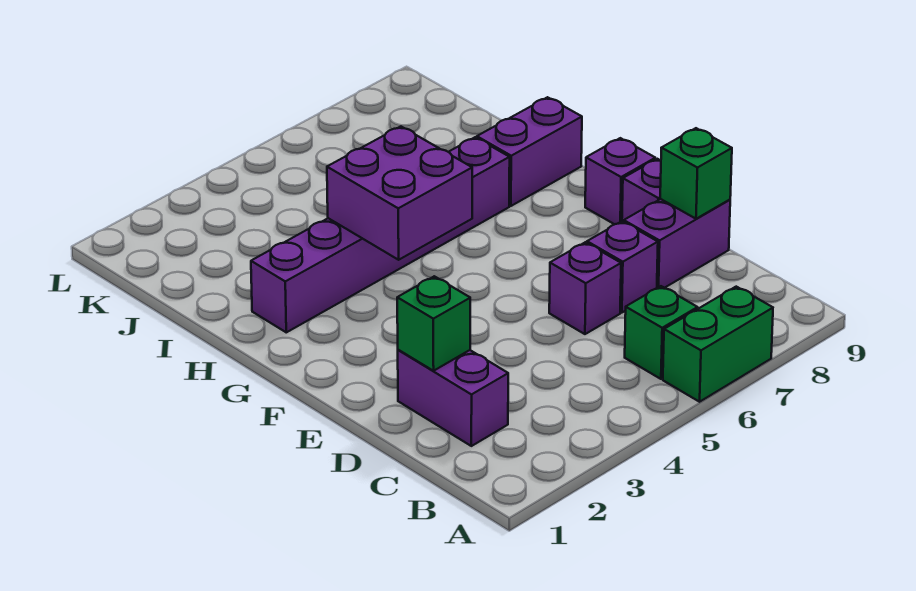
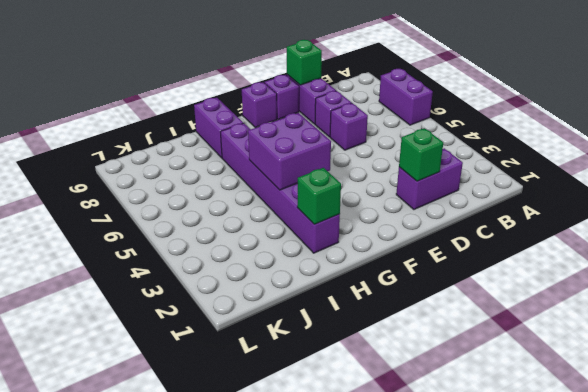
green 1x2 brick [663,287,773,402] -> purple 1x2 brick [379,69,433,125]
green 1x1 brick [625,286,698,379] -> green 1x1 brick moved to [297,168,341,224]

